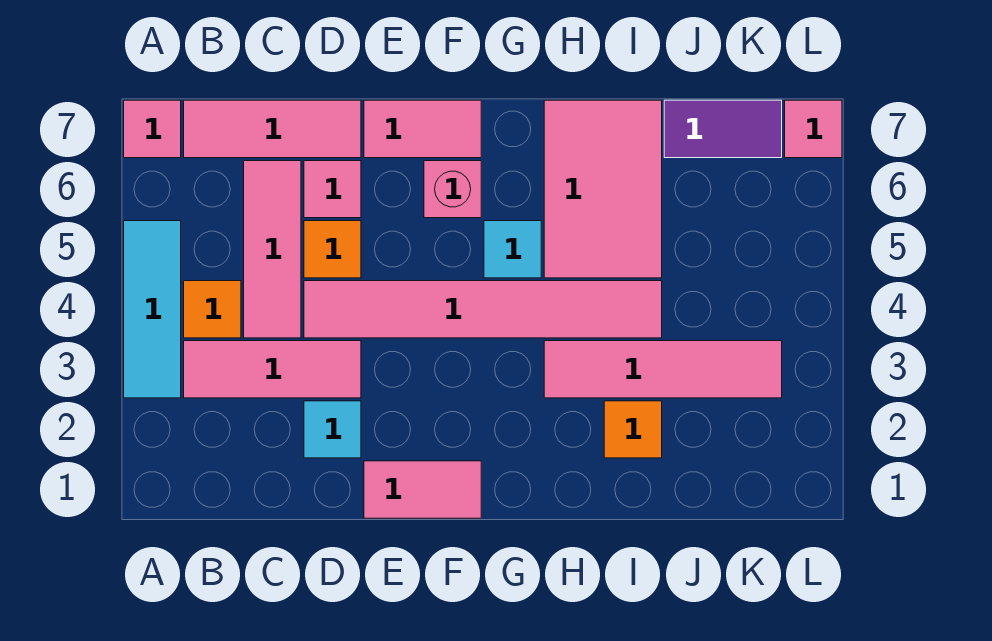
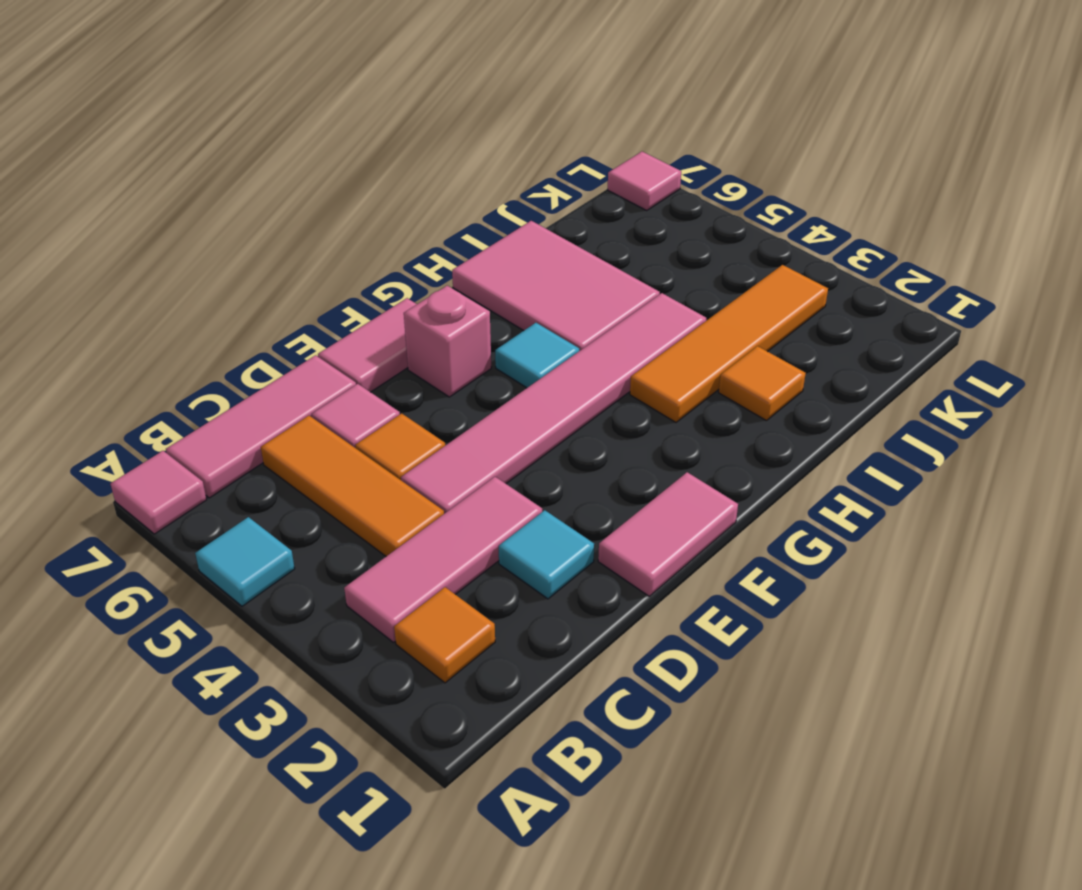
cyan 1x3 tile [124,221,181,398] -> cyan 1x1 tile [195,517,295,606]
orange 1x1 tile [184,281,241,338] -> orange 1x1 tile moved to [394,587,495,683]
pink 1x3 tile [244,161,301,338] -> orange 1x3 tile [261,416,444,556]
pink 1x4 tile [544,341,782,398] -> orange 1x4 tile [630,265,828,422]
purple 1x2 tile [664,100,782,158] -> none

